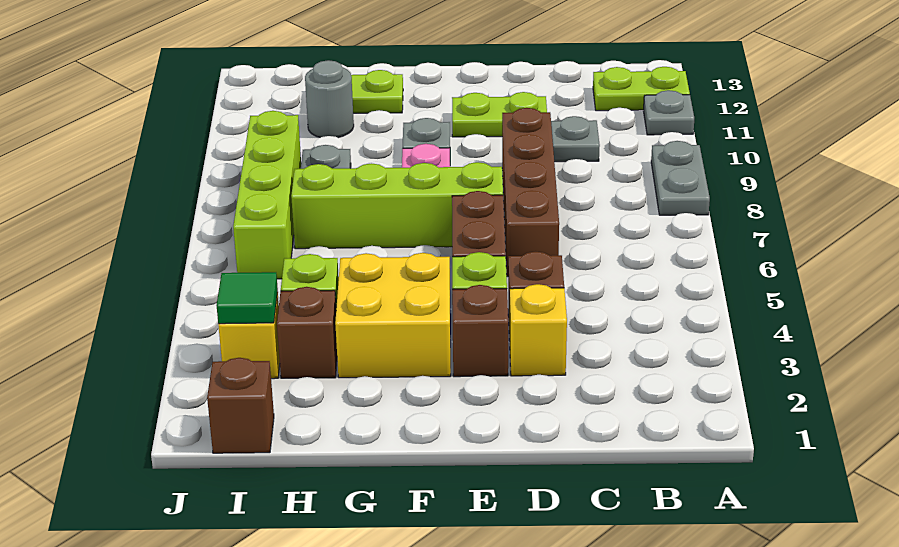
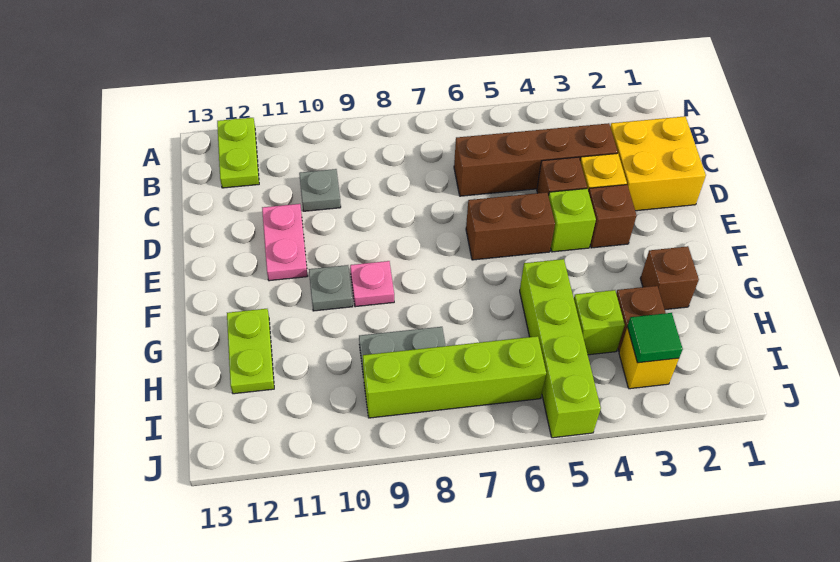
grey 1x2 plate [651,141,710,215] -> none
grey 1x1 plate [644,90,694,135] -> none
brown 1x4 brick [502,108,559,277] -> brown 1x4 brick moved to [454,123,618,196]
lime 1x2 plate [452,92,547,137] -> pink 1x2 plate [262,204,308,281]
lime 1x4 brick [291,162,503,249] -> lime 1x4 brick moved to [520,259,601,438]
yellow 2x2 brick [335,253,451,378] -> yellow 2x2 brick moved to [610,116,706,211]
grey 1x1 round brick [305,60,354,138] -> none
brown 1x1 brick [207,358,274,453] -> brown 1x1 brick moved to [640,246,699,310]

